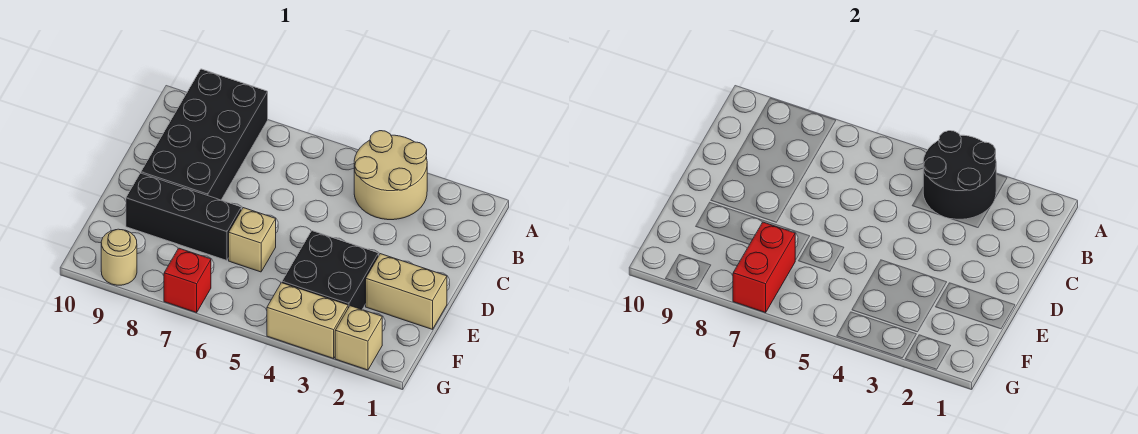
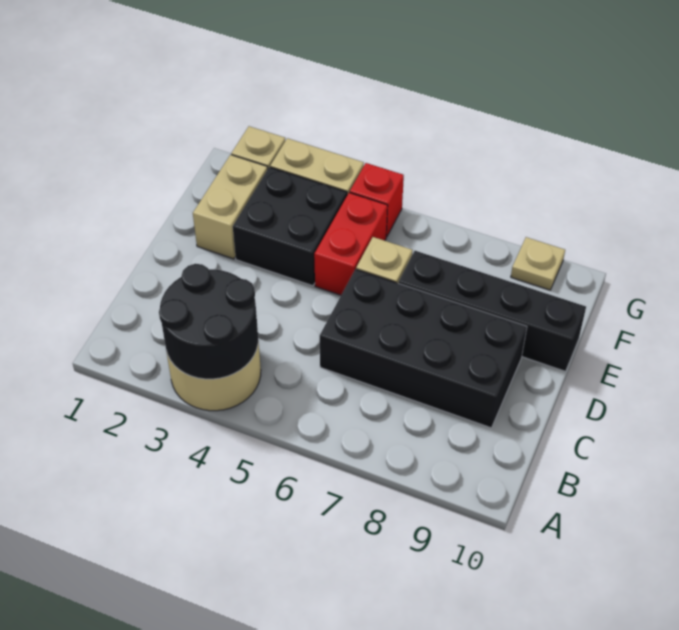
black 2x4 brick [141,69,268,200] -> black 2x4 brick turned to [320,269,527,428]
tan 1x2 brick [366,254,447,329] -> tan 1x2 brick turned to [193,155,268,259]
black 1x3 brick [126,173,241,260] -> black 1x4 brick [399,251,586,371]
red 1x2 brick [733,222,795,313] -> red 1x2 brick moved to [314,193,388,295]
red 1x1 brick [164,248,211,313] -> red 1x1 brick moved to [350,163,404,237]
tan 1x1 round brick [101,229,137,285] -> tan 1x1 plate [511,237,565,290]

